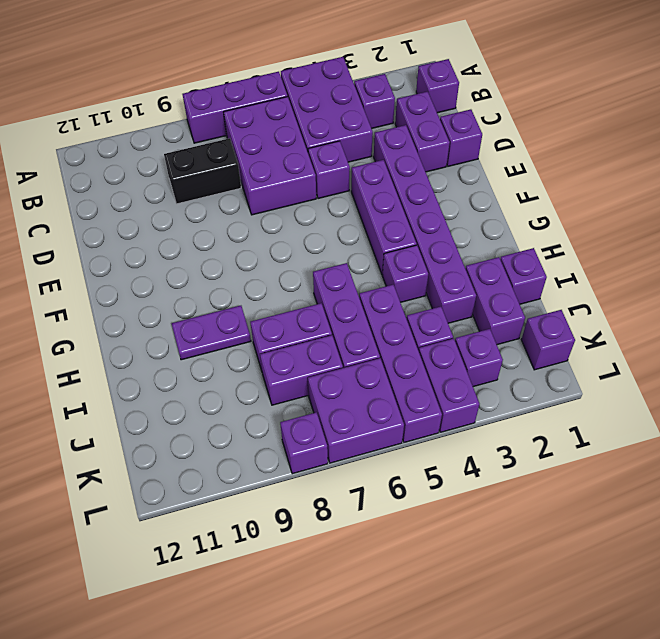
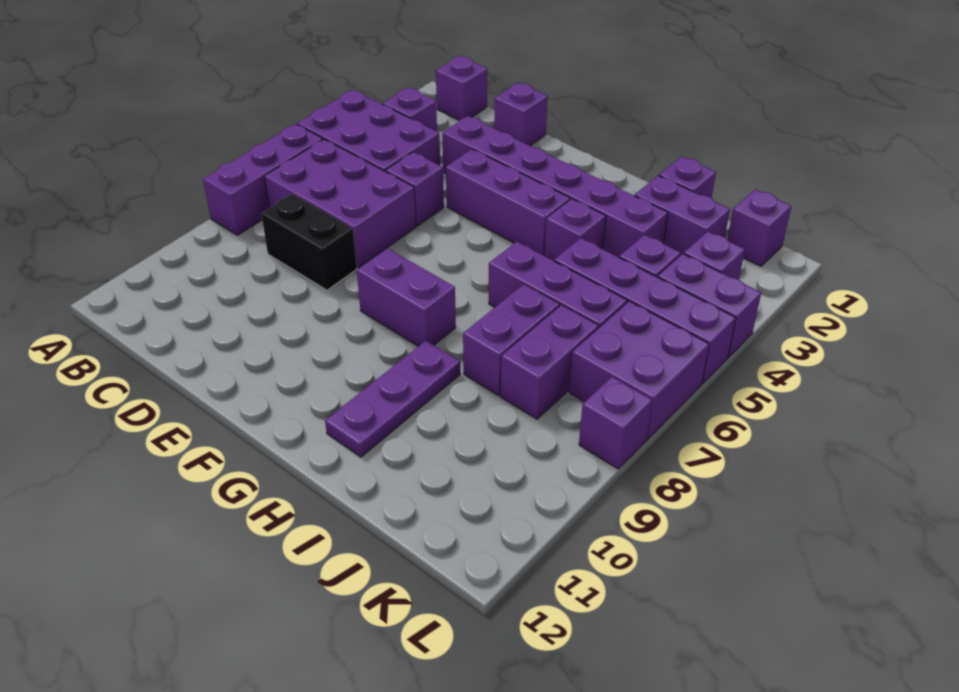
purple 1x2 brick [395,92,450,172] -> purple 1x2 brick moved to [357,248,456,346]
black 1x2 brick [164,138,241,204] -> black 1x2 brick turned to [261,194,357,290]
purple 1x2 plate [172,306,251,360] -> purple 1x3 plate [325,341,460,457]

